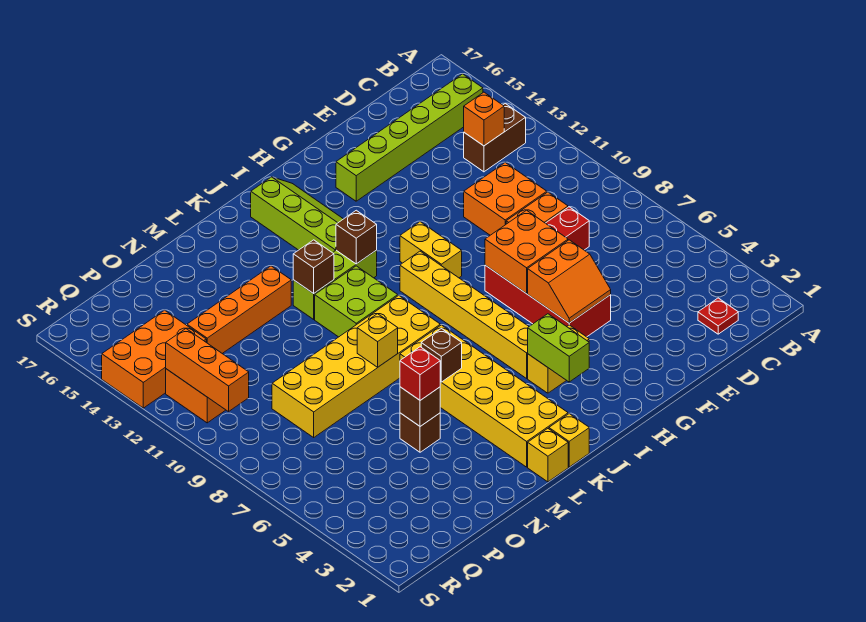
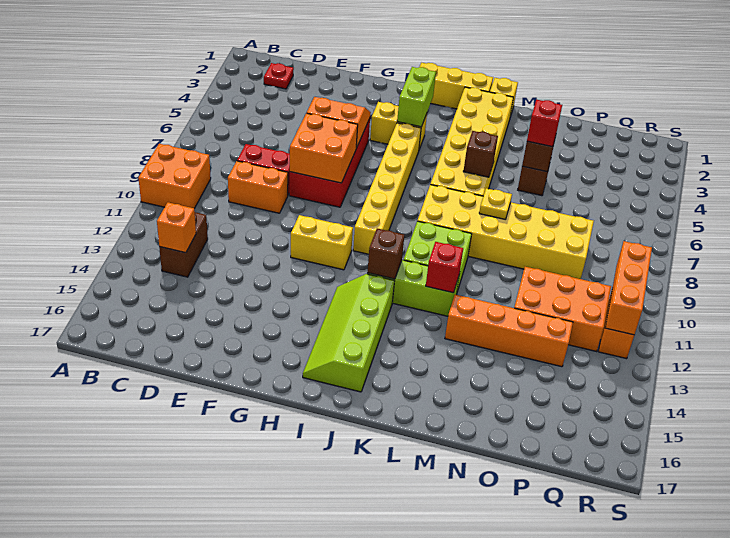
brown 1x2 brick [464,103,526,172] -> brown 1x2 brick turned to [159,212,208,277]
lime 1x6 brick [336,74,483,201] -> none
orange 2x2 brick [464,162,547,235] -> orange 2x2 brick moved to [138,144,211,208]
yellow 1x2 brick [400,222,462,278] -> yellow 1x2 brick turned to [291,215,353,270]
yellow 1x1 brick [549,414,589,467] -> yellow 1x3 brick [420,63,493,109]
brown 1x1 brick [293,240,334,294] -> red 1x1 brick [426,242,463,293]
yellow 1x1 brick [357,314,398,367] -> yellow 1x1 plate [479,188,512,219]
orange 2x3 brick [102,310,206,408] -> orange 2x3 brick moved to [514,267,611,352]

